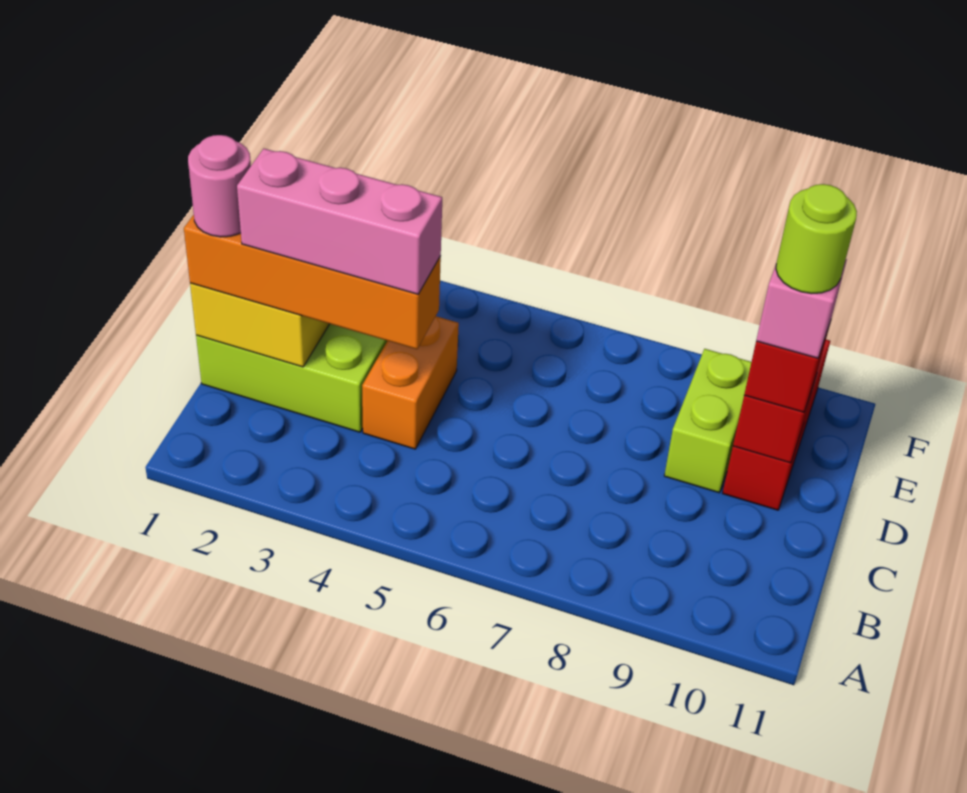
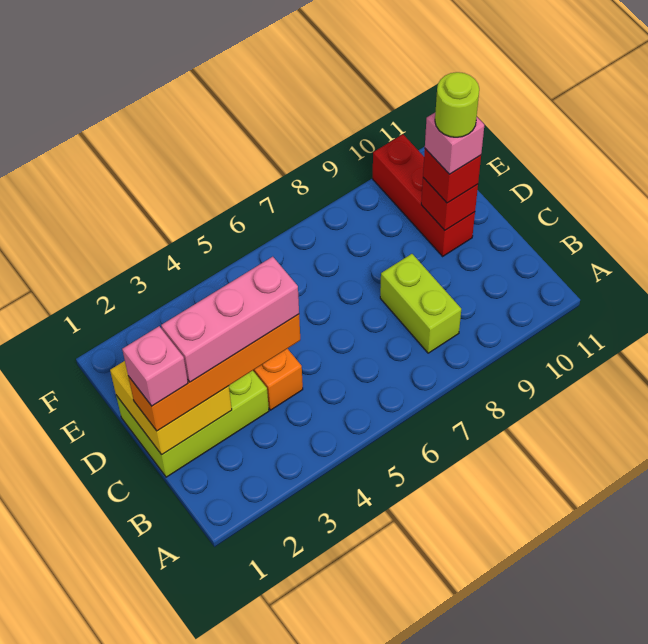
pink 1x1 round brick [188,135,251,237] -> pink 1x1 brick [122,326,188,406]
lime 1x2 brick [664,349,751,493] -> lime 1x2 brick moved to [380,254,461,353]

